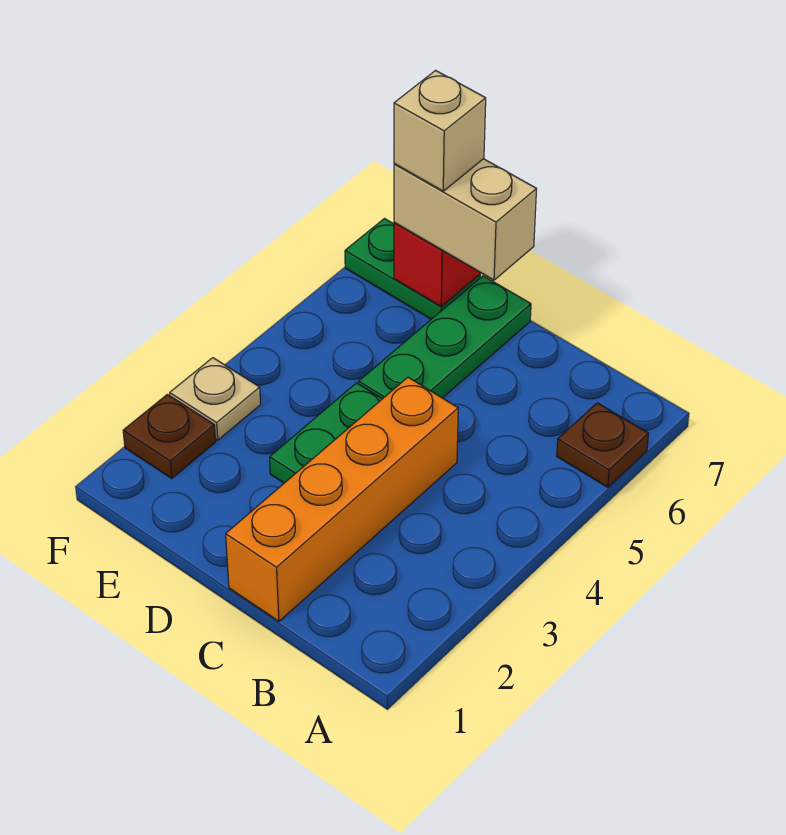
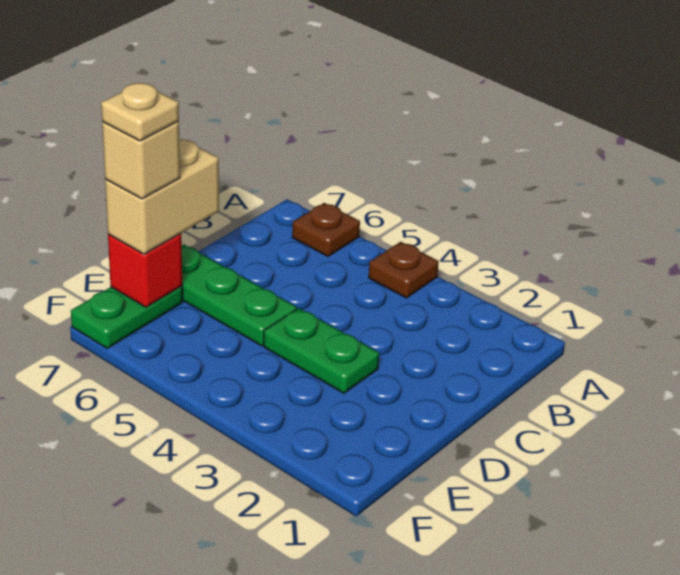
orange 1x4 brick [226,377,458,621] -> none
brown 1x1 plate [123,394,216,478] -> brown 1x1 plate moved to [369,242,439,298]
tan 1x1 plate [170,358,261,440] -> tan 1x1 plate moved to [101,83,179,141]

